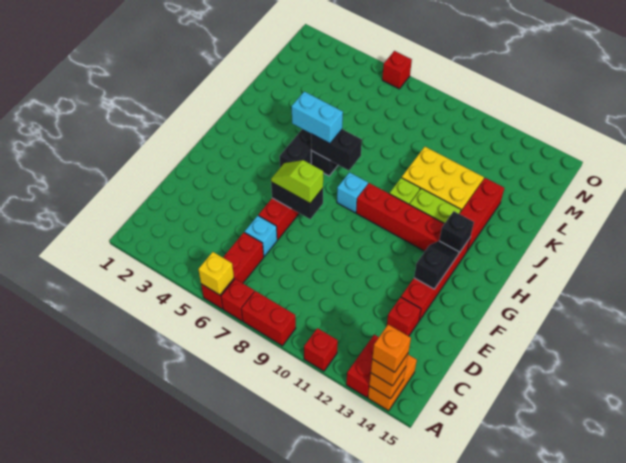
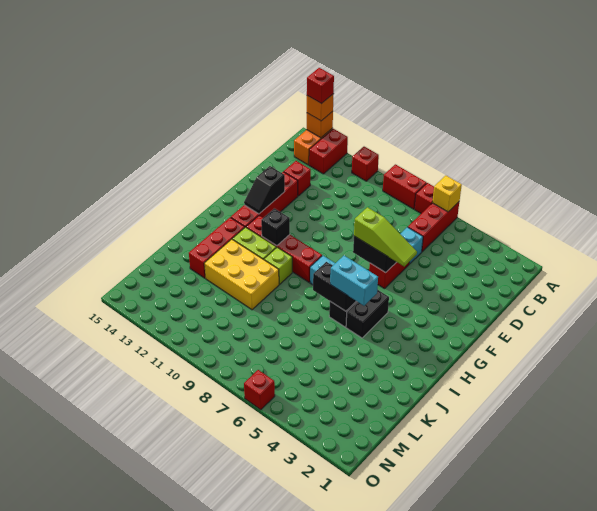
orange 1x1 brick [372,325,411,372] -> red 1x1 brick [307,68,334,104]
lime 1x2 slope [271,160,323,203] -> lime 1x3 slope [354,207,417,266]
black 1x1 brick [439,211,474,253] -> black 1x1 brick moved to [261,208,290,246]

